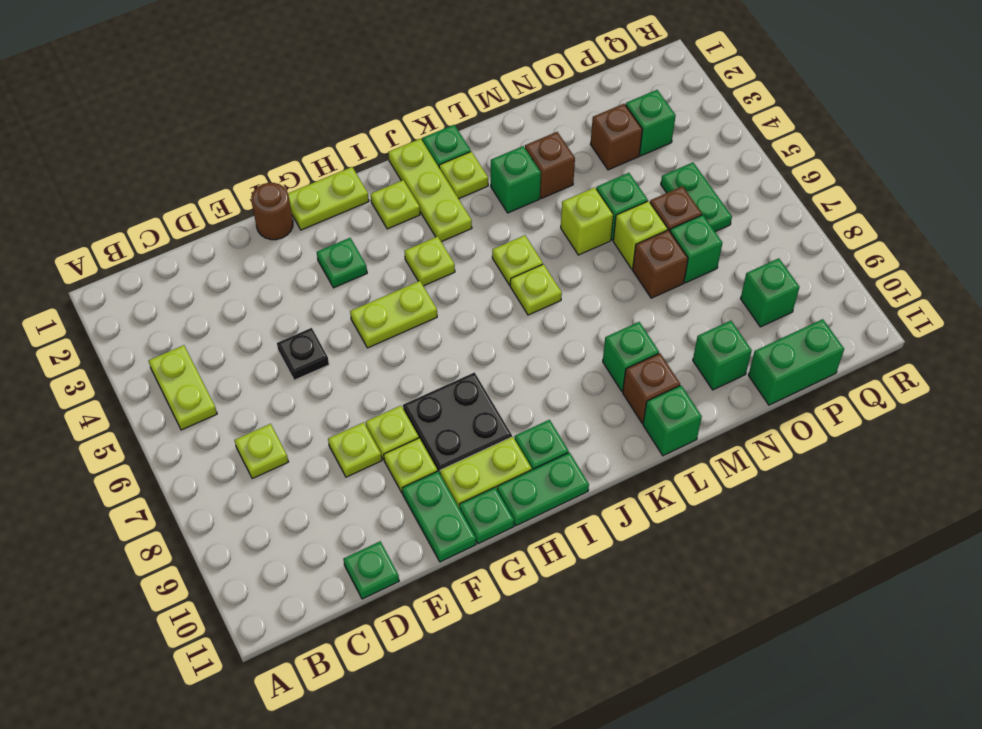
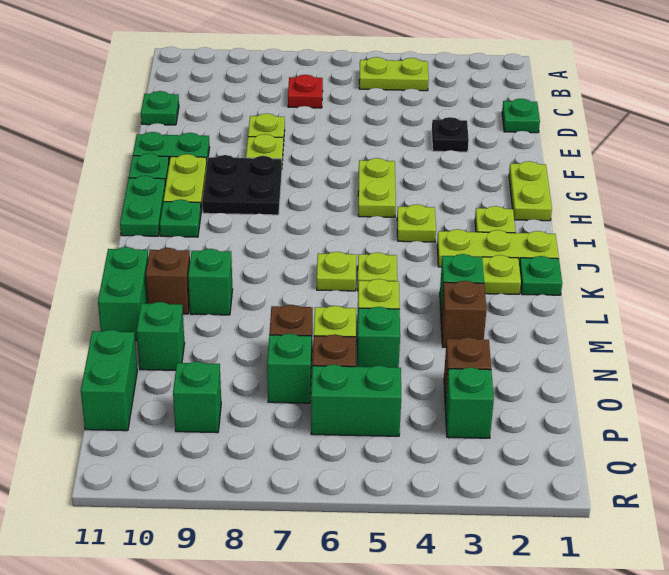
lime 1x1 plate [234,424,288,479] -> red 1x1 plate [288,75,323,108]
black 1x1 plate [277,328,329,380] -> black 1x1 plate moved to [432,117,469,152]
brown 1x1 round brick [251,183,293,240] -> none
lime 1x1 plate [384,438,437,493] -> none
green 1x1 plate [317,238,367,288] -> green 1x1 plate moved to [502,99,540,133]
green 1x1 brick [643,386,702,456] -> green 1x2 brick [98,247,148,341]
green 1x2 plate [661,162,732,232] -> green 1x2 brick [311,365,401,436]

